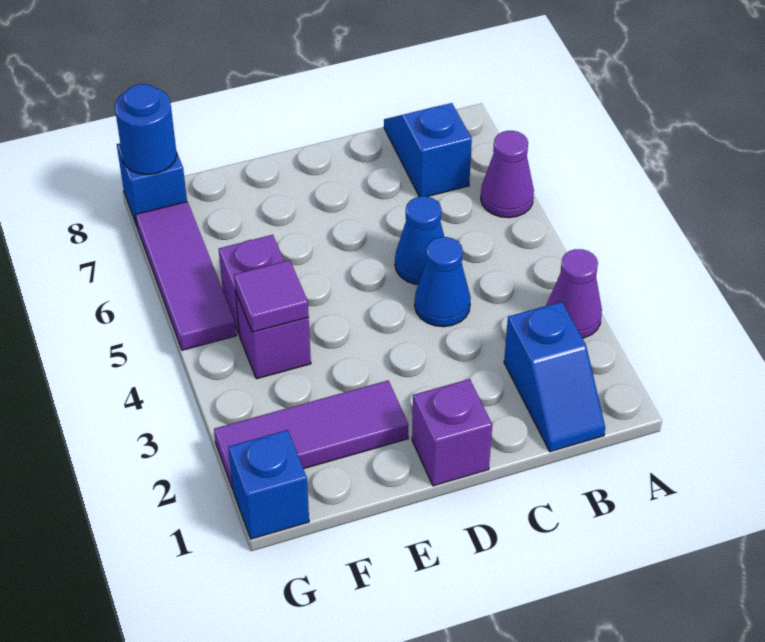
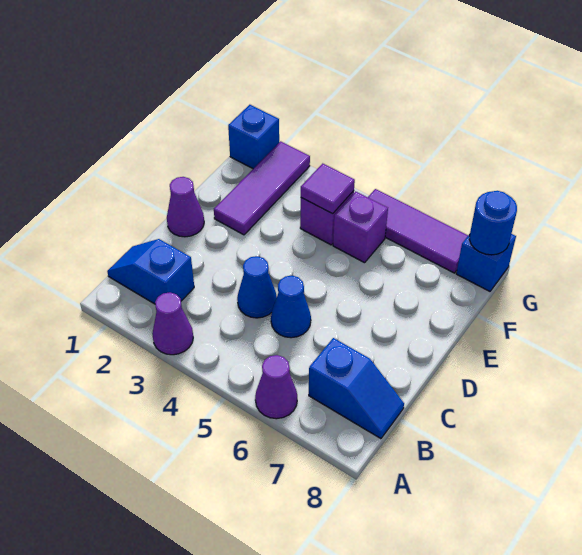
purple 1x1 brick [412,379,492,486] -> purple 1x1 cone [167,177,204,237]

